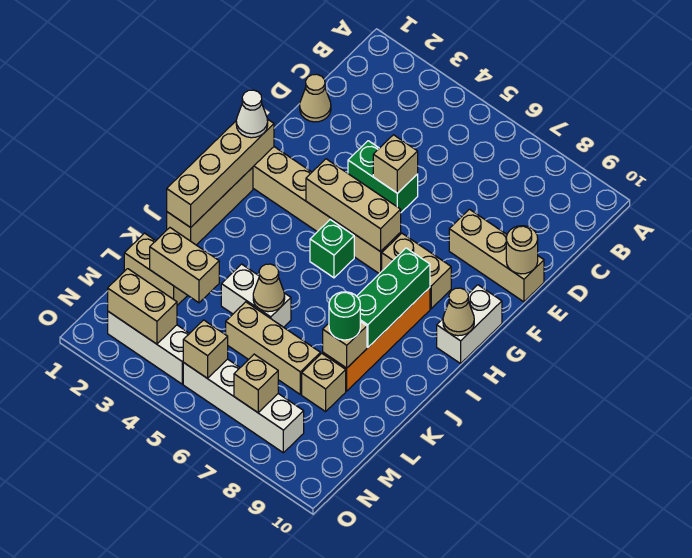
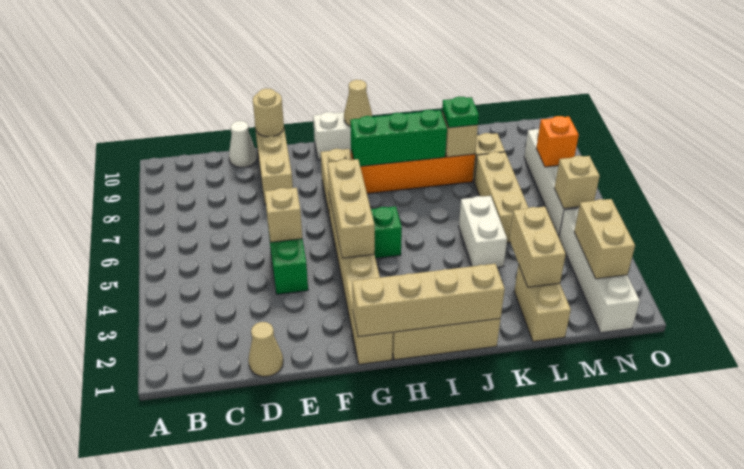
white 1x1 cone [236,90,268,138] -> white 1x1 cone moved to [229,121,257,167]
tan 1x1 cone [253,264,285,312] -> none
green 1x1 round brick [329,292,360,340] -> green 1x1 plate [442,96,479,128]
white 1x3 brick [108,312,190,384] -> white 1x4 brick [559,208,640,333]
tan 1x1 brick [234,354,278,413] -> orange 1x1 brick [536,116,579,167]

